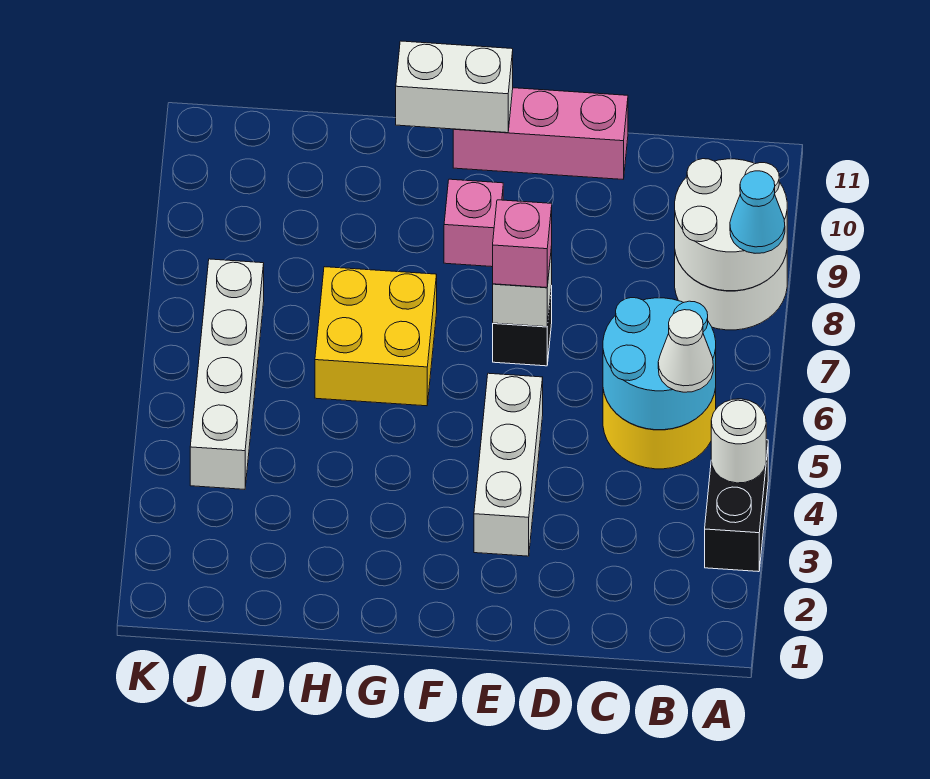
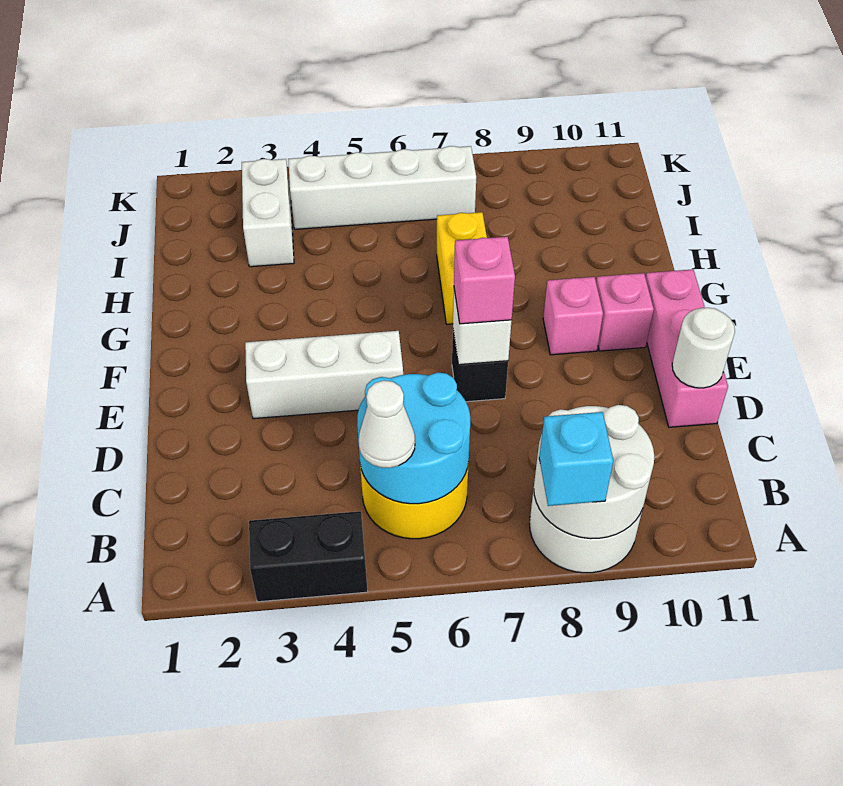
white 1x1 round brick [711,399,766,483] -> white 1x1 round brick moved to [672,308,735,388]
cyan 1x1 cone [730,171,785,253] -> cyan 1x1 brick [539,412,613,506]
none -> pink 1x1 brick [596,273,654,351]
white 1x2 brick [396,41,513,133] -> white 1x2 brick moved to [242,159,294,267]
yellow 2x2 brick [315,267,437,406] -> yellow 1x2 brick [437,212,487,324]

